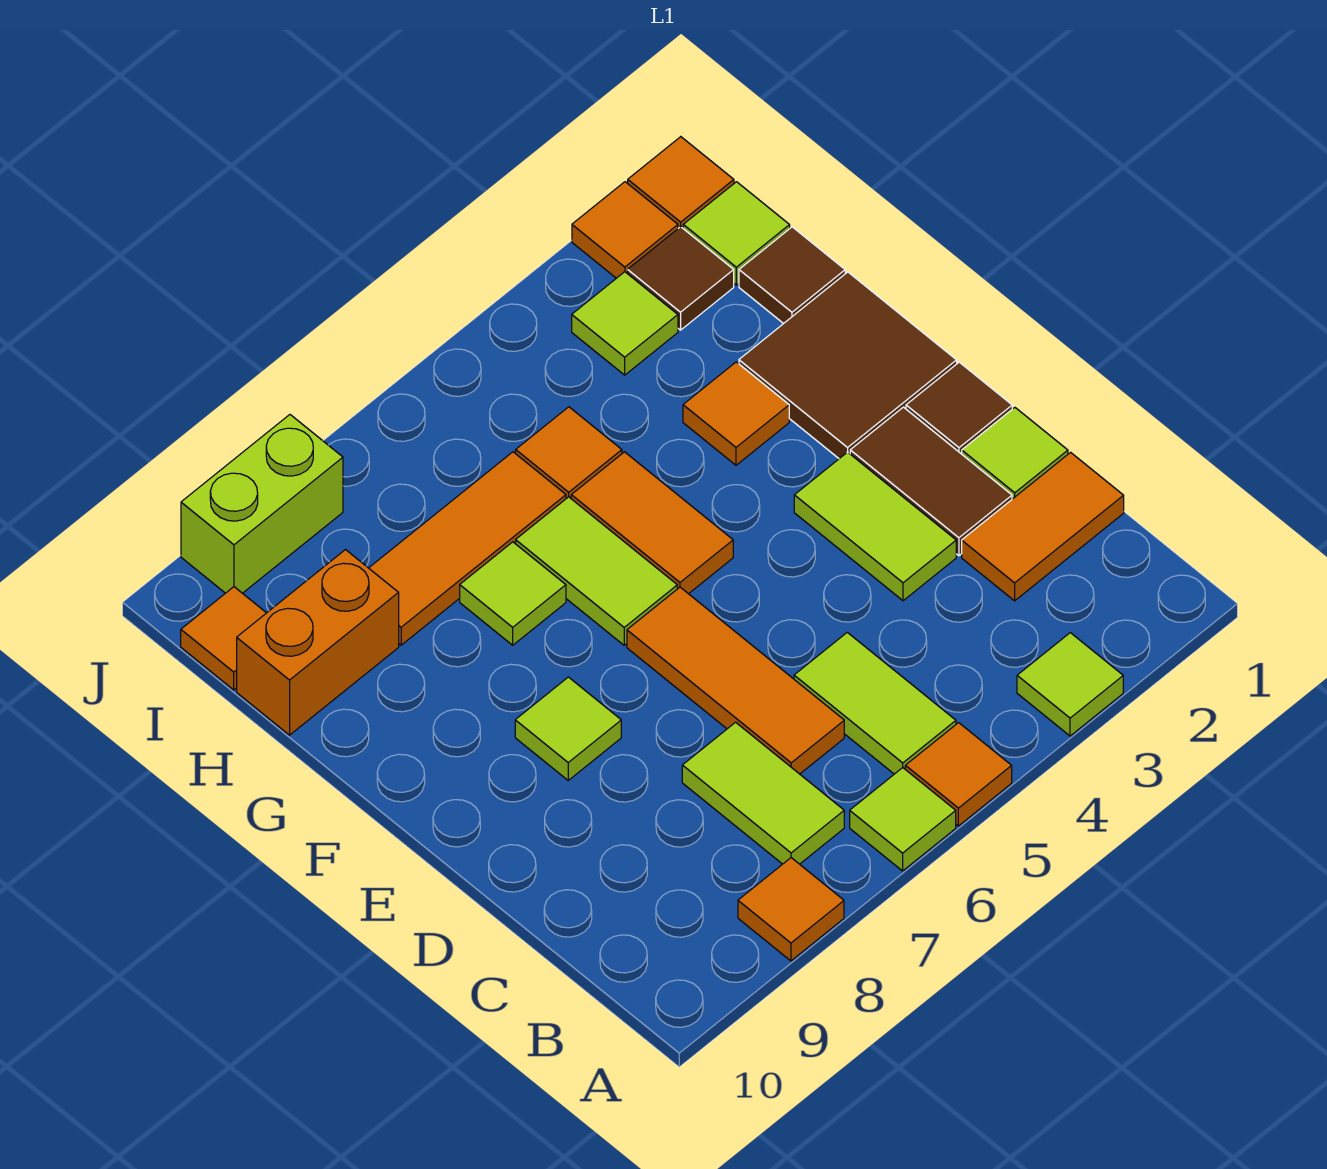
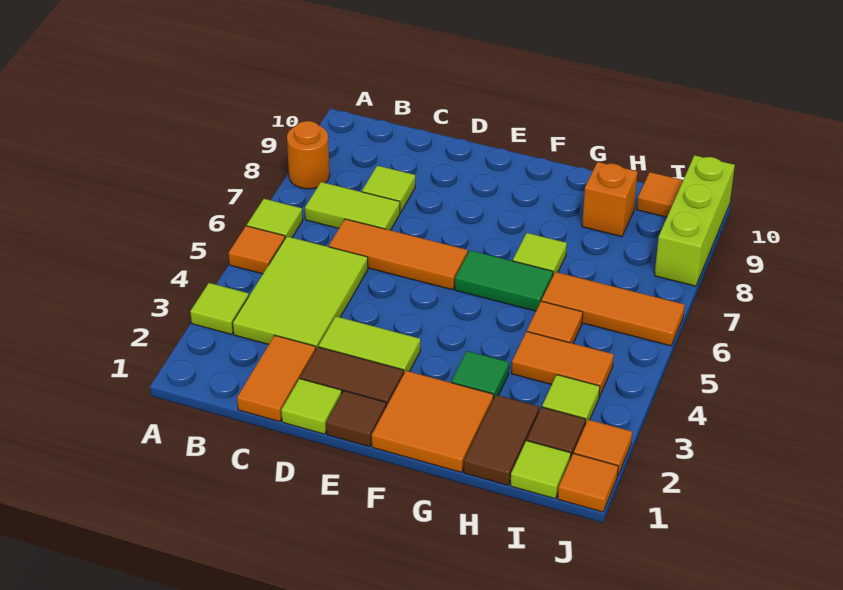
orange 1x1 tile [738,858,844,961] -> orange 1x1 round brick [287,121,330,189]
lime 1x2 tile [794,632,956,774] -> lime 2x3 tile [233,236,368,349]
lime 1x1 tile [515,677,621,780] -> lime 1x1 tile moved to [362,166,415,213]
brown 2x2 tile [739,272,957,459] -> orange 2x2 tile [372,371,494,472]
orange 1x2 tile [571,452,733,594] -> orange 1x2 tile moved to [511,332,614,397]
lime 1x2 tile [516,497,677,645] -> green 1x2 tile [455,251,553,311]
orange 1x1 tile [683,362,789,465] -> green 1x1 tile [451,351,509,399]
brown 1x1 tile [739,227,845,324] -> brown 1x2 tile [464,395,539,485]
orange 1x3 tile [369,452,566,645] -> orange 1x3 tile turned to [542,272,685,346]
orange 1x2 brick [237,550,399,735] -> orange 1x1 brick [582,162,638,237]
lime 1x2 brick [181,415,343,593] -> lime 1x3 brick [655,155,735,286]

